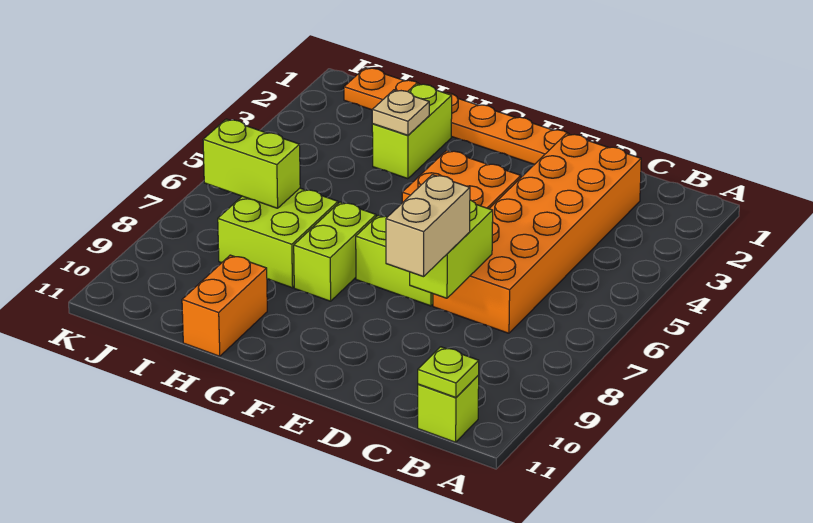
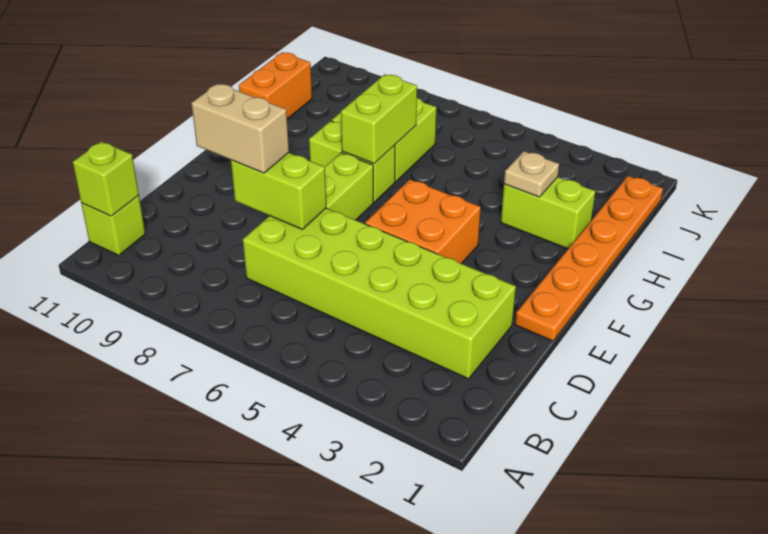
lime 1x1 plate [418,347,479,398] -> lime 1x1 brick [73,141,139,216]
orange 2x6 brick [433,134,641,333] -> lime 2x6 brick [243,208,516,379]
orange 1x2 brick [182,255,267,356] -> orange 1x2 brick turned to [239,52,312,119]
lime 1x2 brick [203,119,300,208] -> lime 1x2 brick moved to [341,74,417,164]

